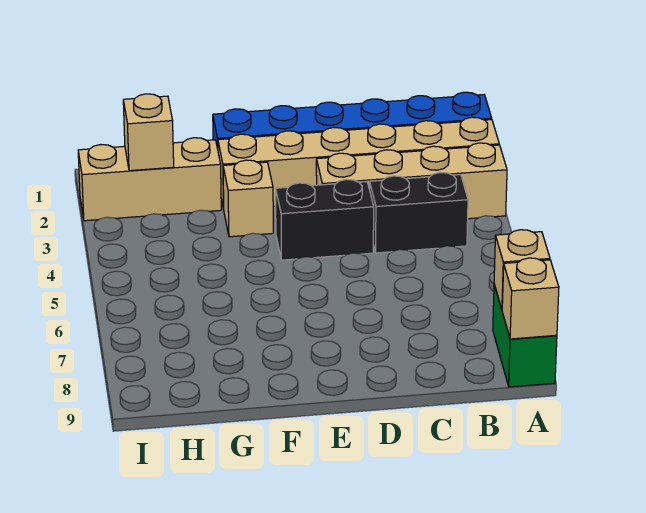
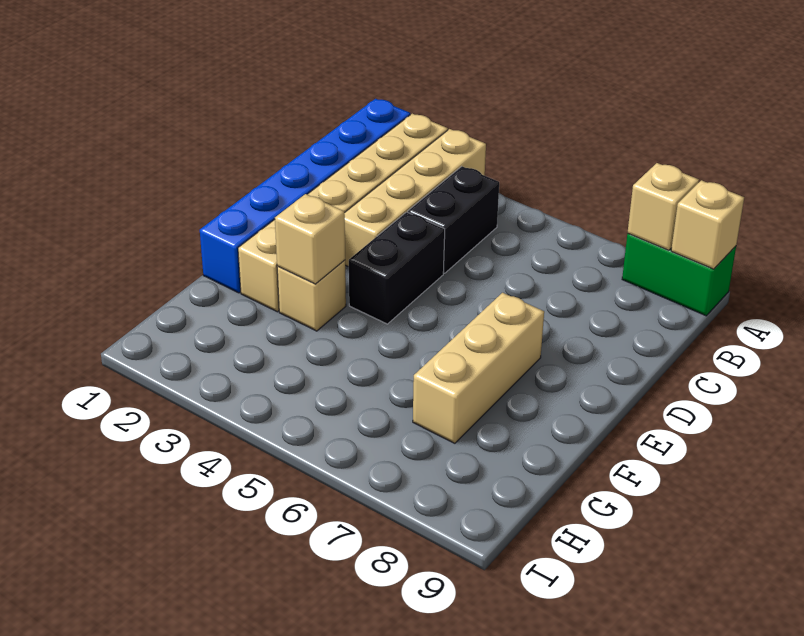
tan 1x3 brick [78,138,221,221] -> tan 1x3 brick moved to [413,293,544,443]
tan 1x1 brick [123,94,174,171] -> tan 1x1 brick moved to [275,194,345,284]

